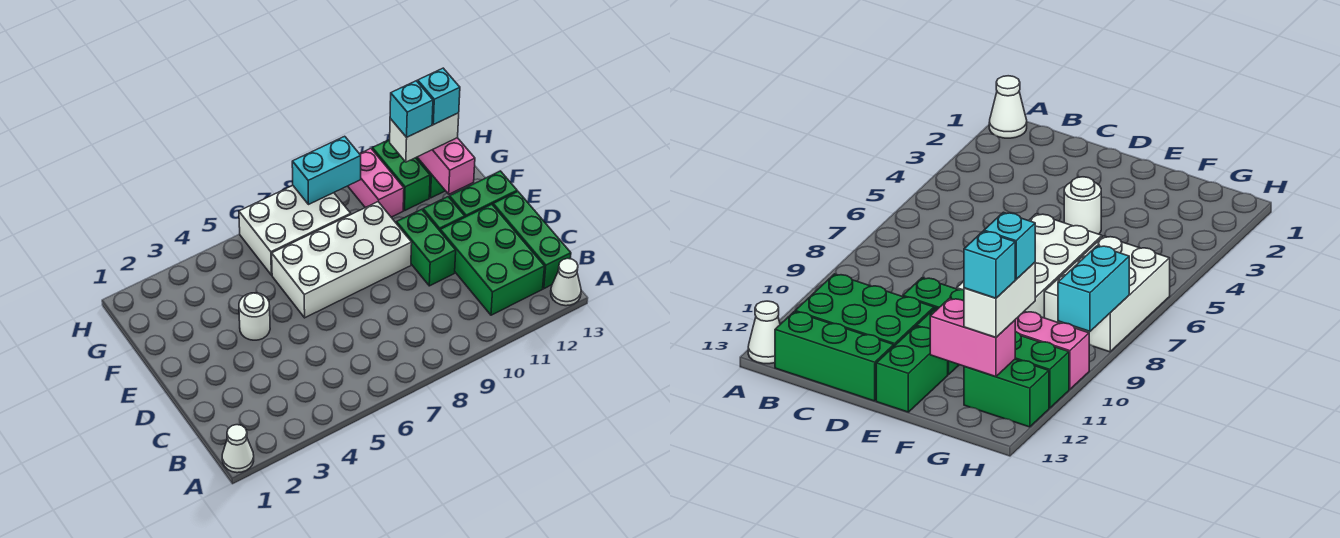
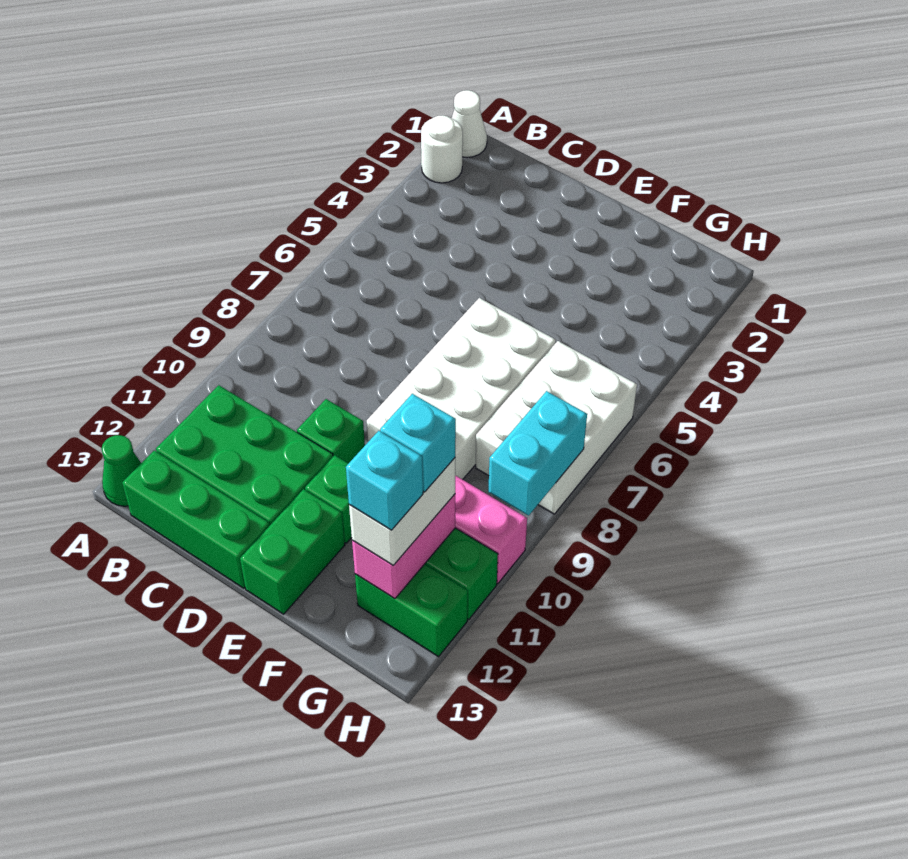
white 1x1 cone [551,258,581,306] -> green 1x1 cone [102,435,141,506]
green 1x2 brick [396,209,456,286] -> green 1x1 brick [297,399,365,463]
white 1x1 round brick [239,293,270,340] -> white 1x1 round brick moved to [421,115,463,183]
pink 1x2 brick [417,138,475,194] -> pink 1x2 brick turned to [352,494,455,599]

